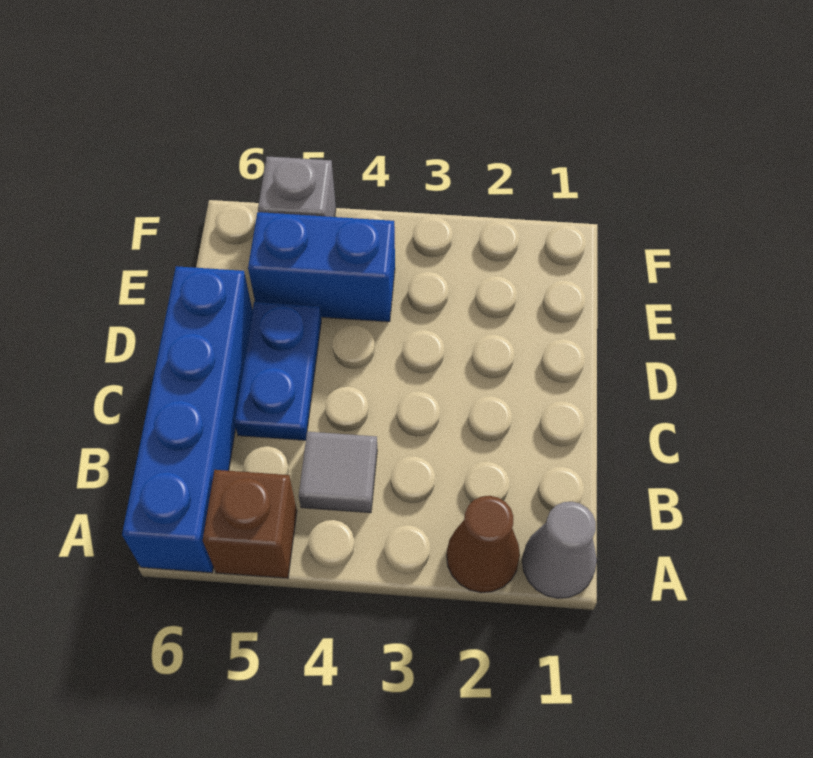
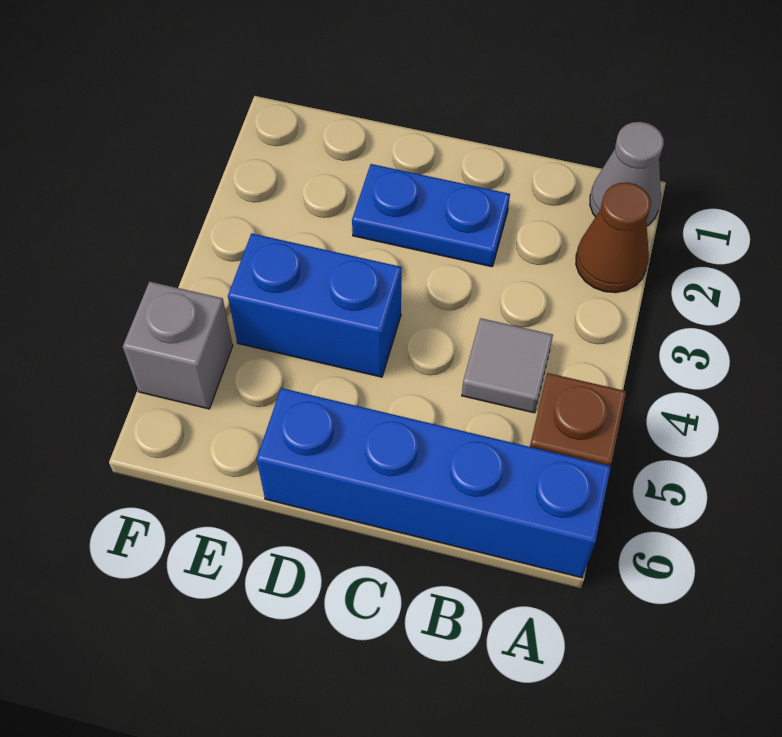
blue 1x2 plate [234,302,321,440] -> blue 1x2 plate moved to [352,164,510,267]
blue 1x2 brick [248,212,395,322] -> blue 1x2 brick turned to [228,233,402,377]

